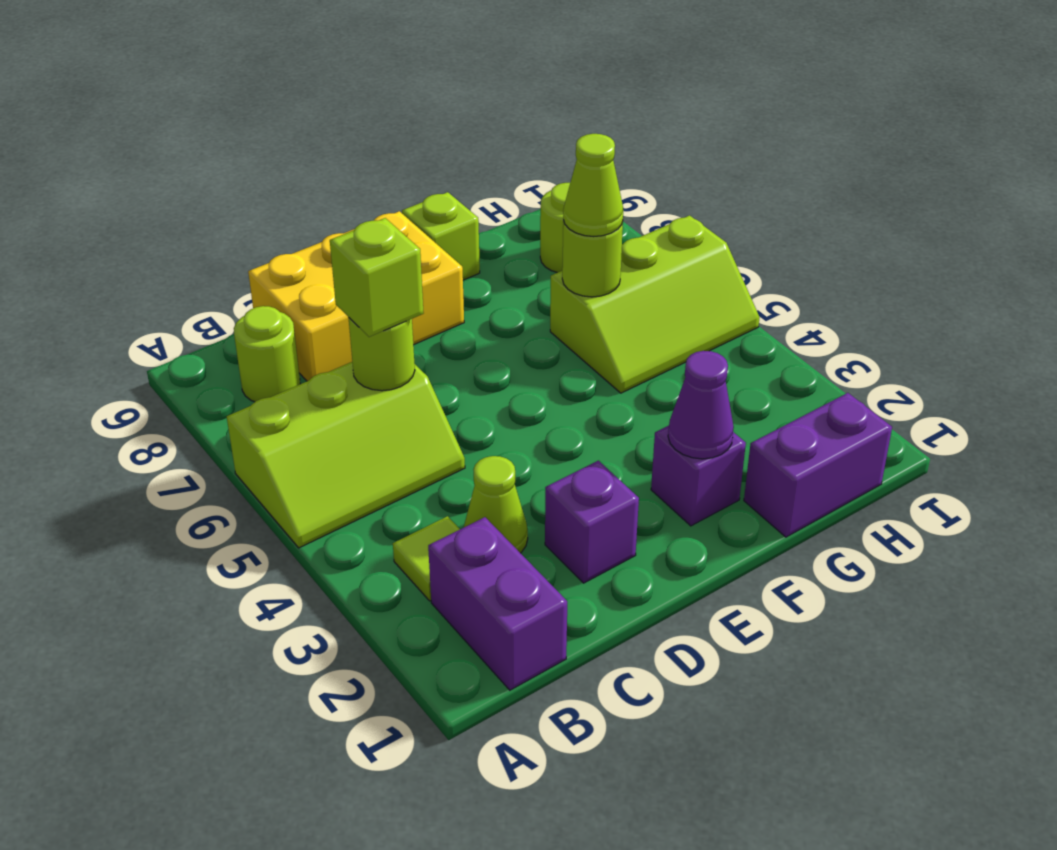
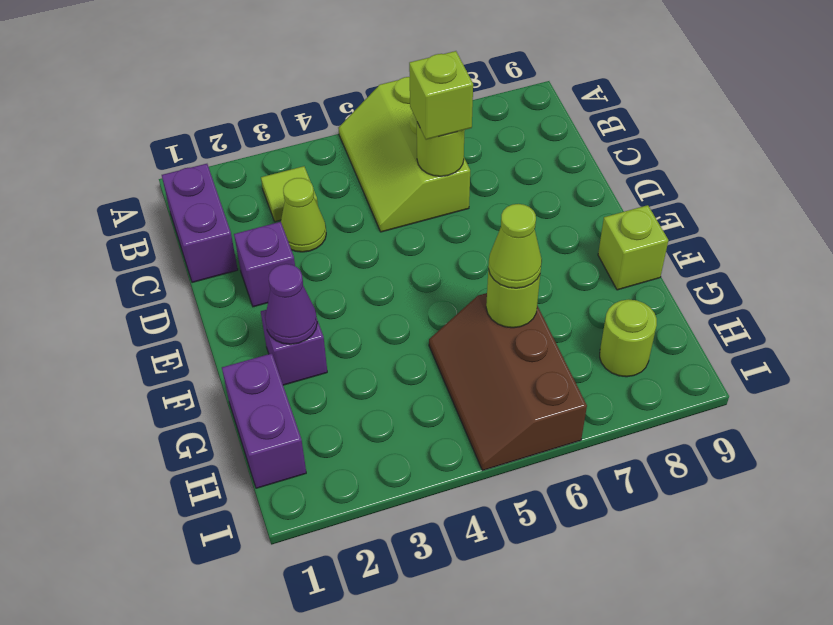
purple 1x2 brick [428,517,567,690] -> purple 1x2 brick turned to [162,164,238,282]
lime 1x1 round brick [234,306,300,402] -> none
yellow 2x3 brick [248,211,464,381] -> none
lime 2x3 slope [550,215,760,393] -> brown 2x3 slope [429,293,587,471]

